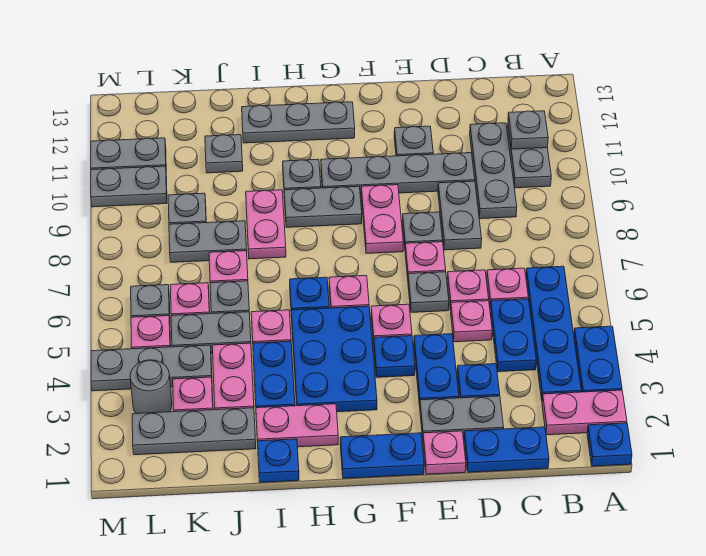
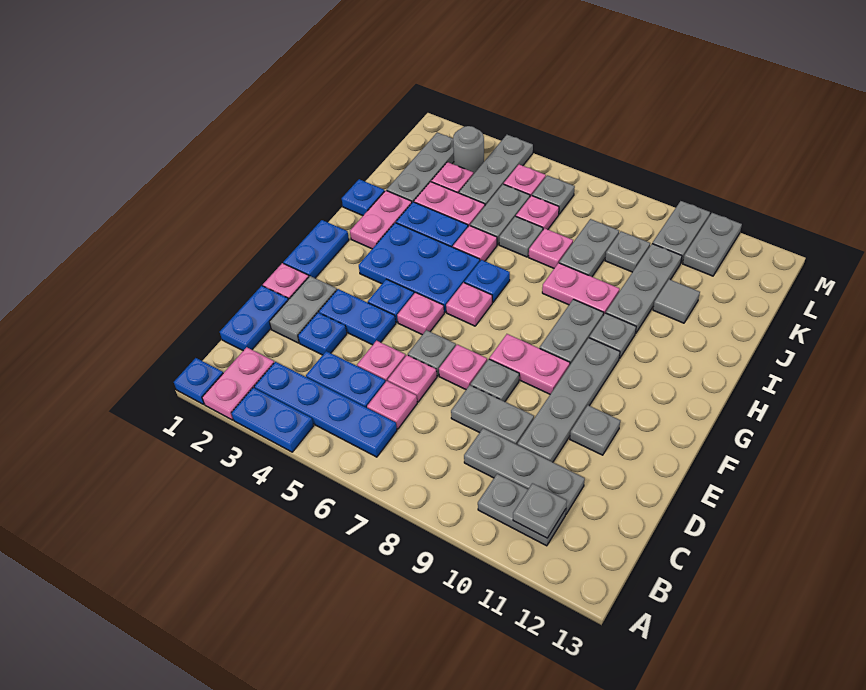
grey 1x3 plate [242,102,355,143] -> grey 1x3 plate moved to [606,244,682,333]
grey 1x1 plate [205,135,243,173] -> grey 1x1 tile [653,279,700,323]

